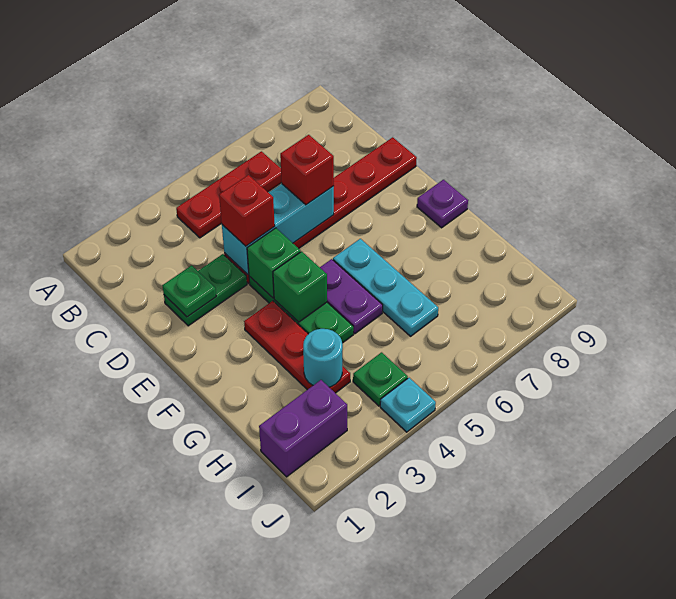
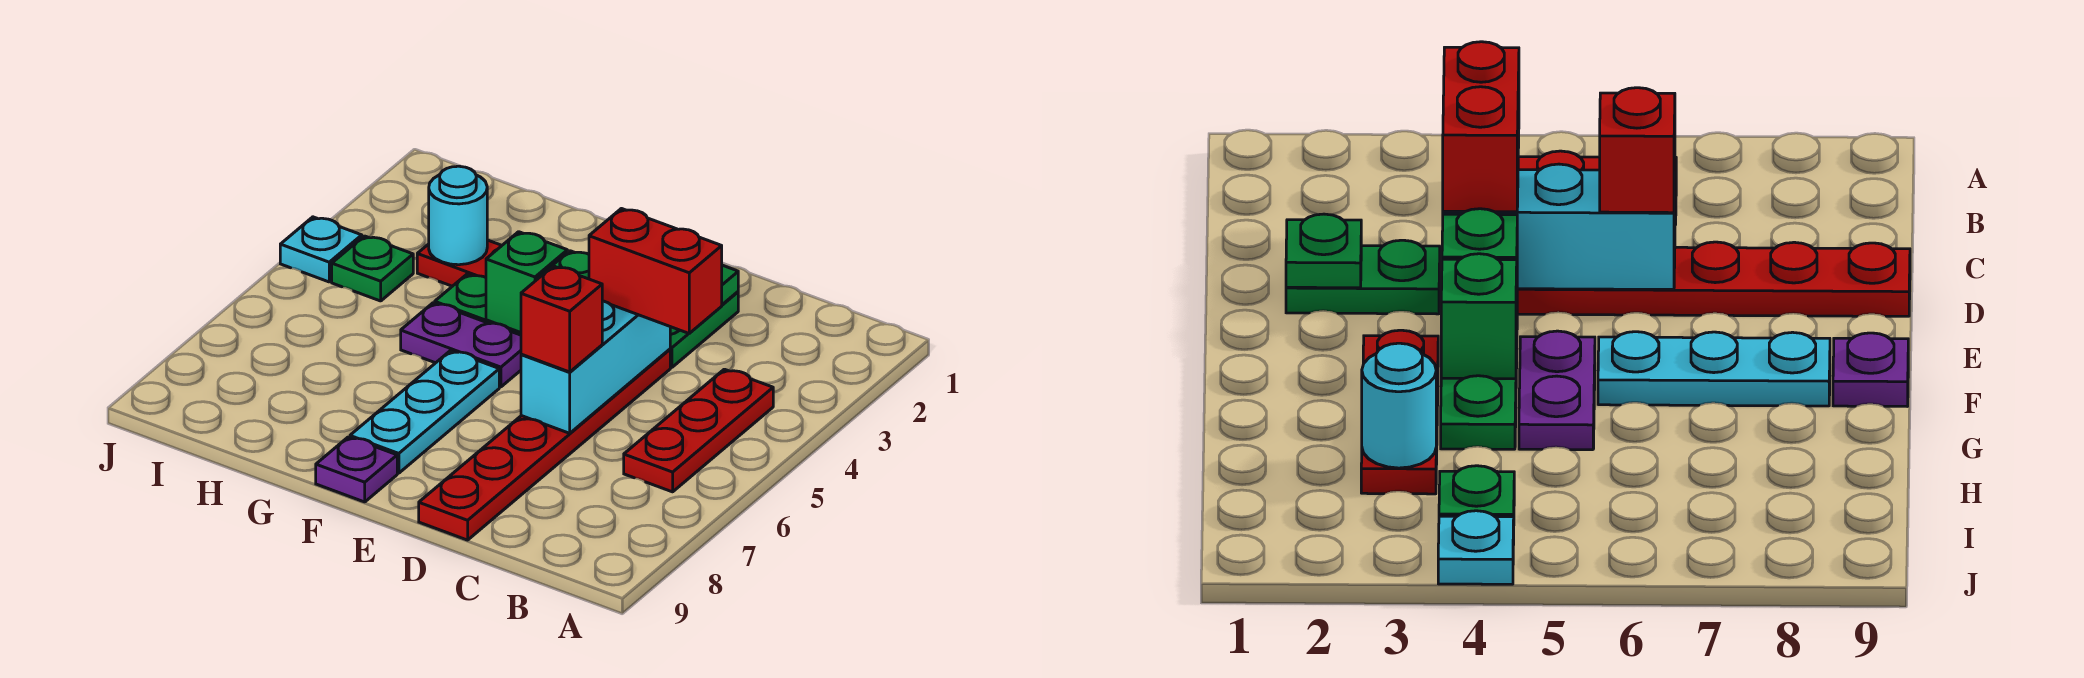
red 1x1 brick [219,175,275,246] -> red 1x2 brick [589,209,722,333]
cyan 1x3 plate [333,239,438,336] -> cyan 1x3 plate turned to [350,351,499,473]
purple 1x2 brick [259,380,347,477] -> none

